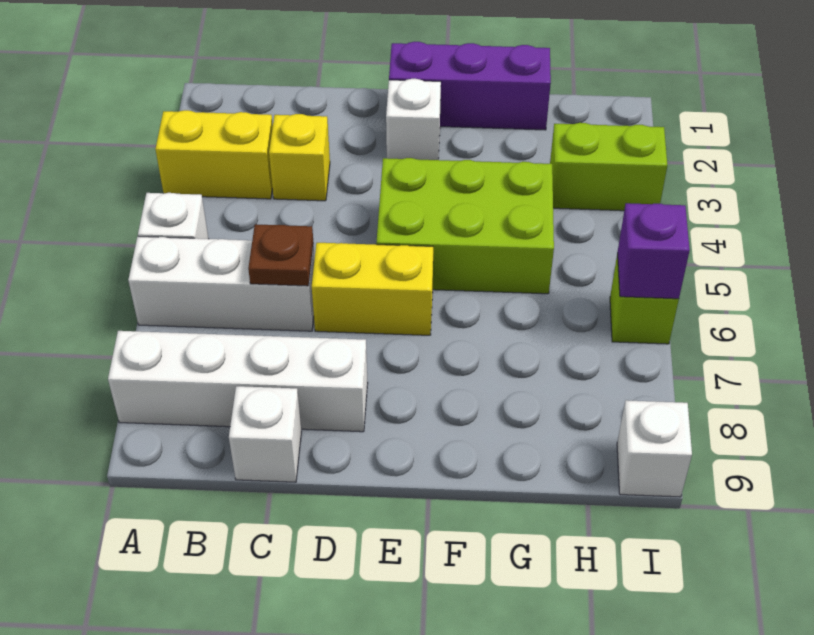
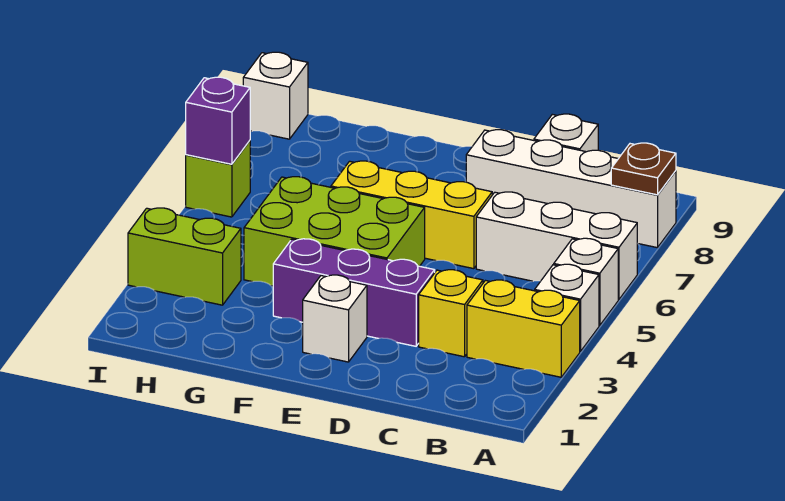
none -> white 1x1 brick [535,264,599,351]
brown 1x1 plate [248,224,313,286] -> brown 1x1 plate moved to [611,143,676,195]
yellow 1x2 brick [312,243,433,335] -> yellow 1x3 brick [331,161,492,269]
purple 1x3 brick [389,42,551,130] -> purple 1x3 brick moved to [273,239,435,346]

